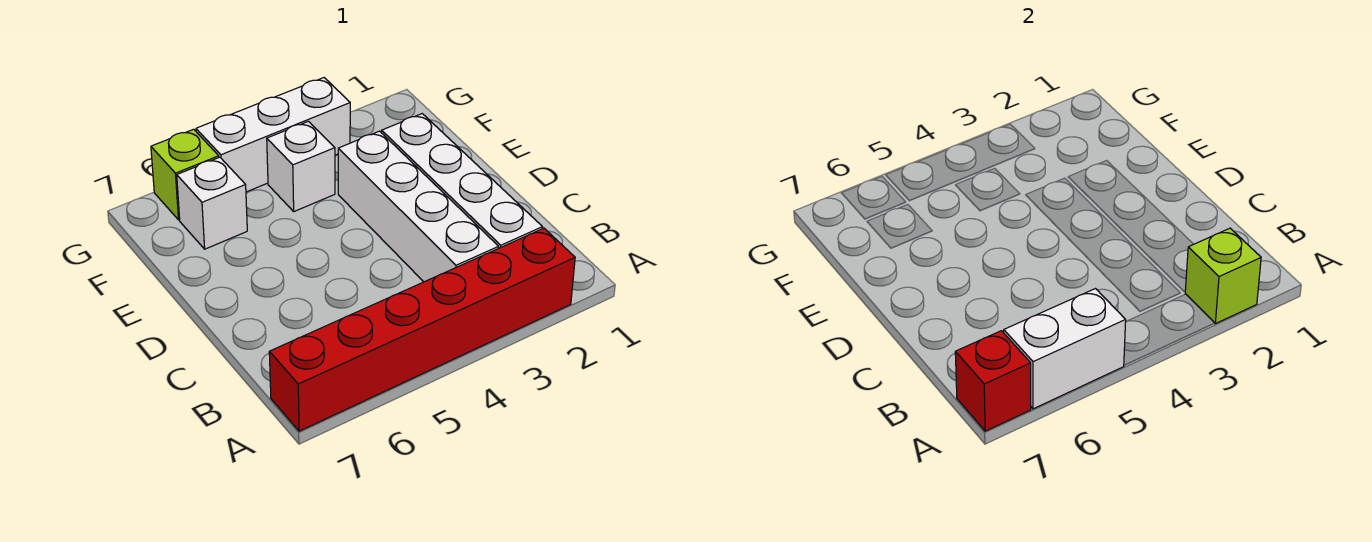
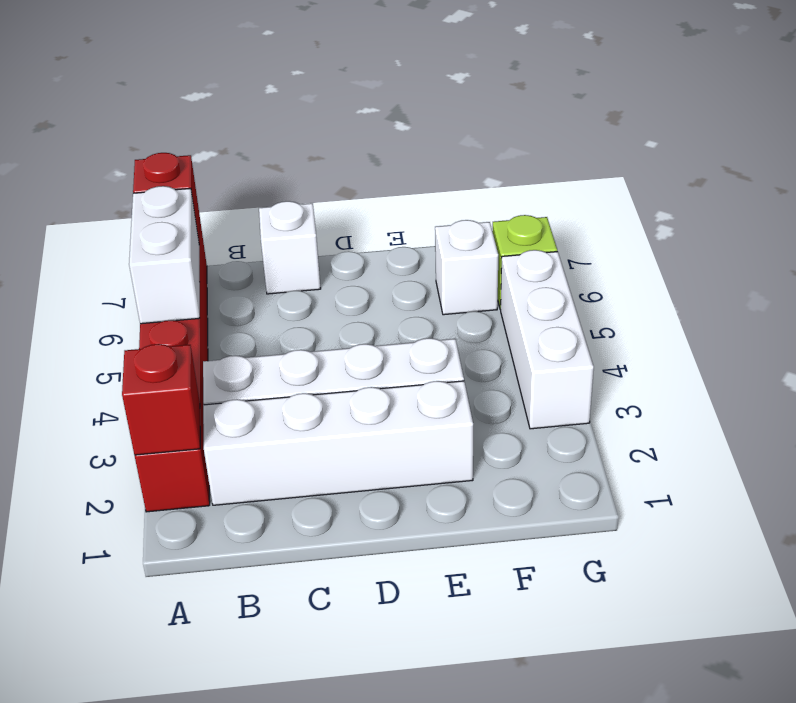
lime 1x1 brick [1185,228,1261,324] -> red 1x1 brick [122,344,200,455]
white 1x1 brick [267,121,335,211] -> white 1x1 brick moved to [259,201,321,294]

